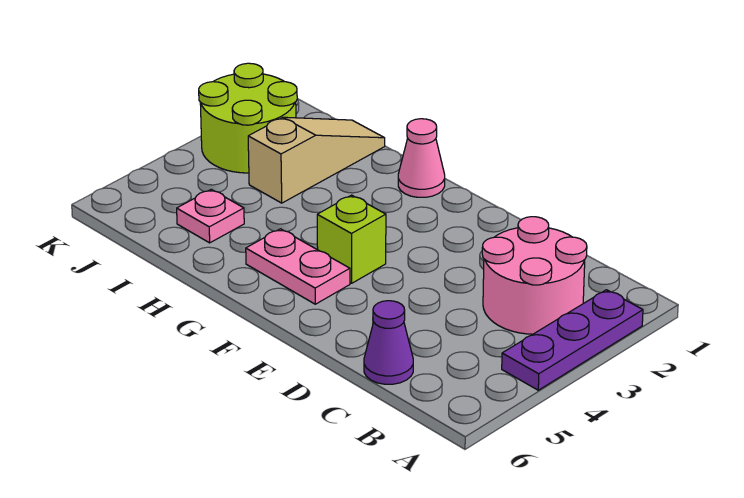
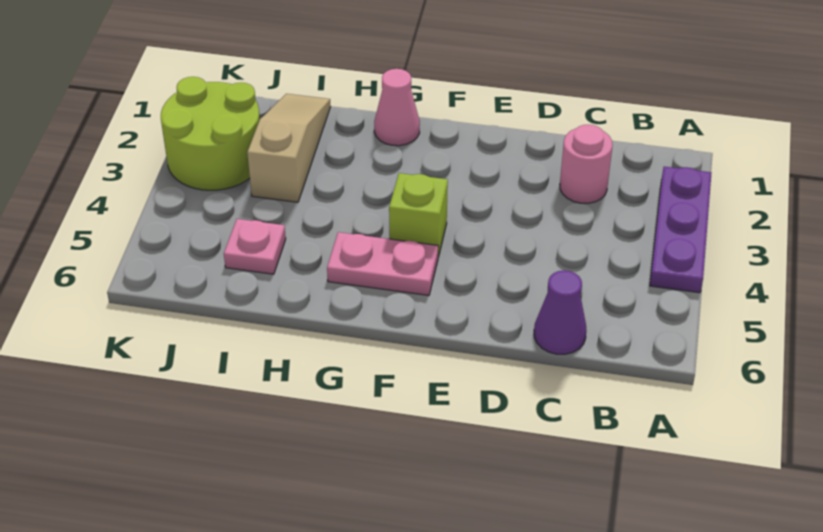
pink 2x2 round brick [482,217,587,334] -> pink 1x1 round brick [560,125,613,203]

